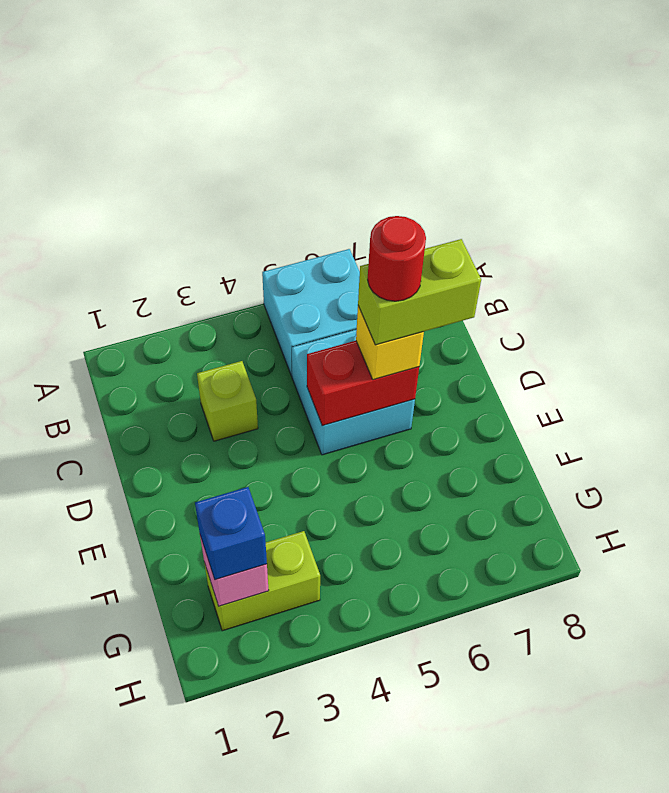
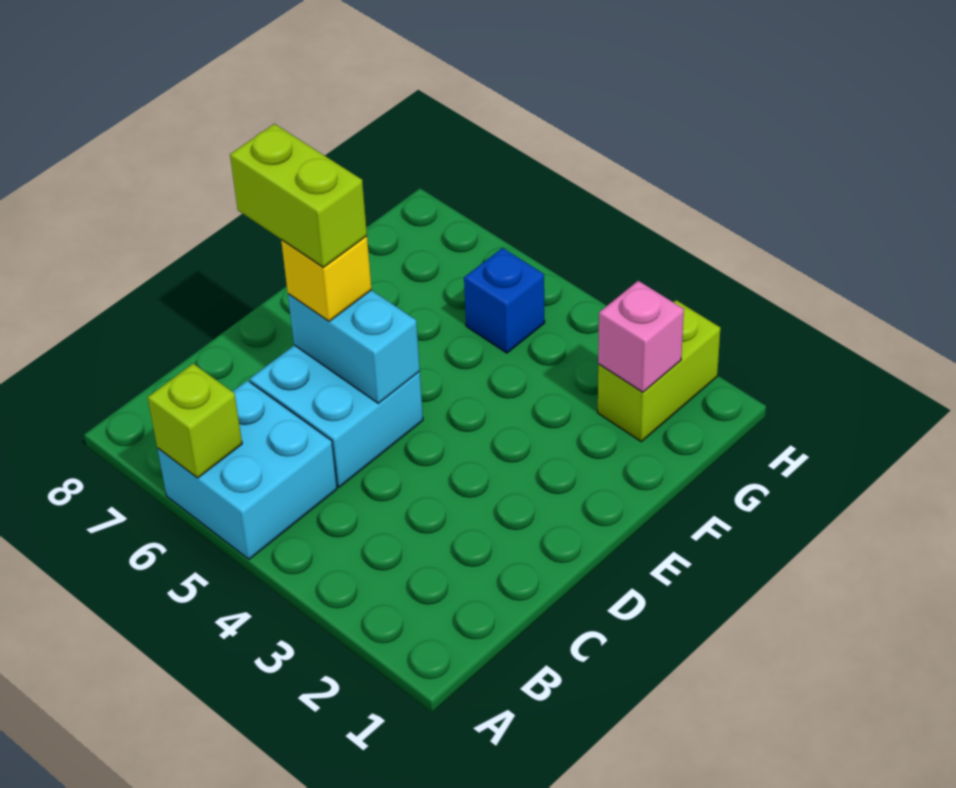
lime 1x1 brick [197,361,258,441] -> lime 1x1 brick moved to [148,364,242,478]
red 1x2 brick [307,341,419,426] -> cyan 1x2 brick [288,290,420,403]
red 1x1 round brick [368,216,426,301] -> none
lime 1x2 brick [204,531,320,631] -> lime 1x2 brick turned to [598,300,720,441]
blue 1x1 brick [195,487,267,580] -> blue 1x1 brick moved to [464,248,545,353]

